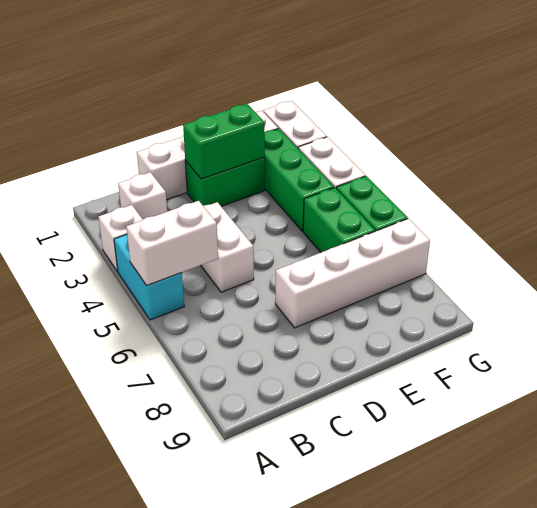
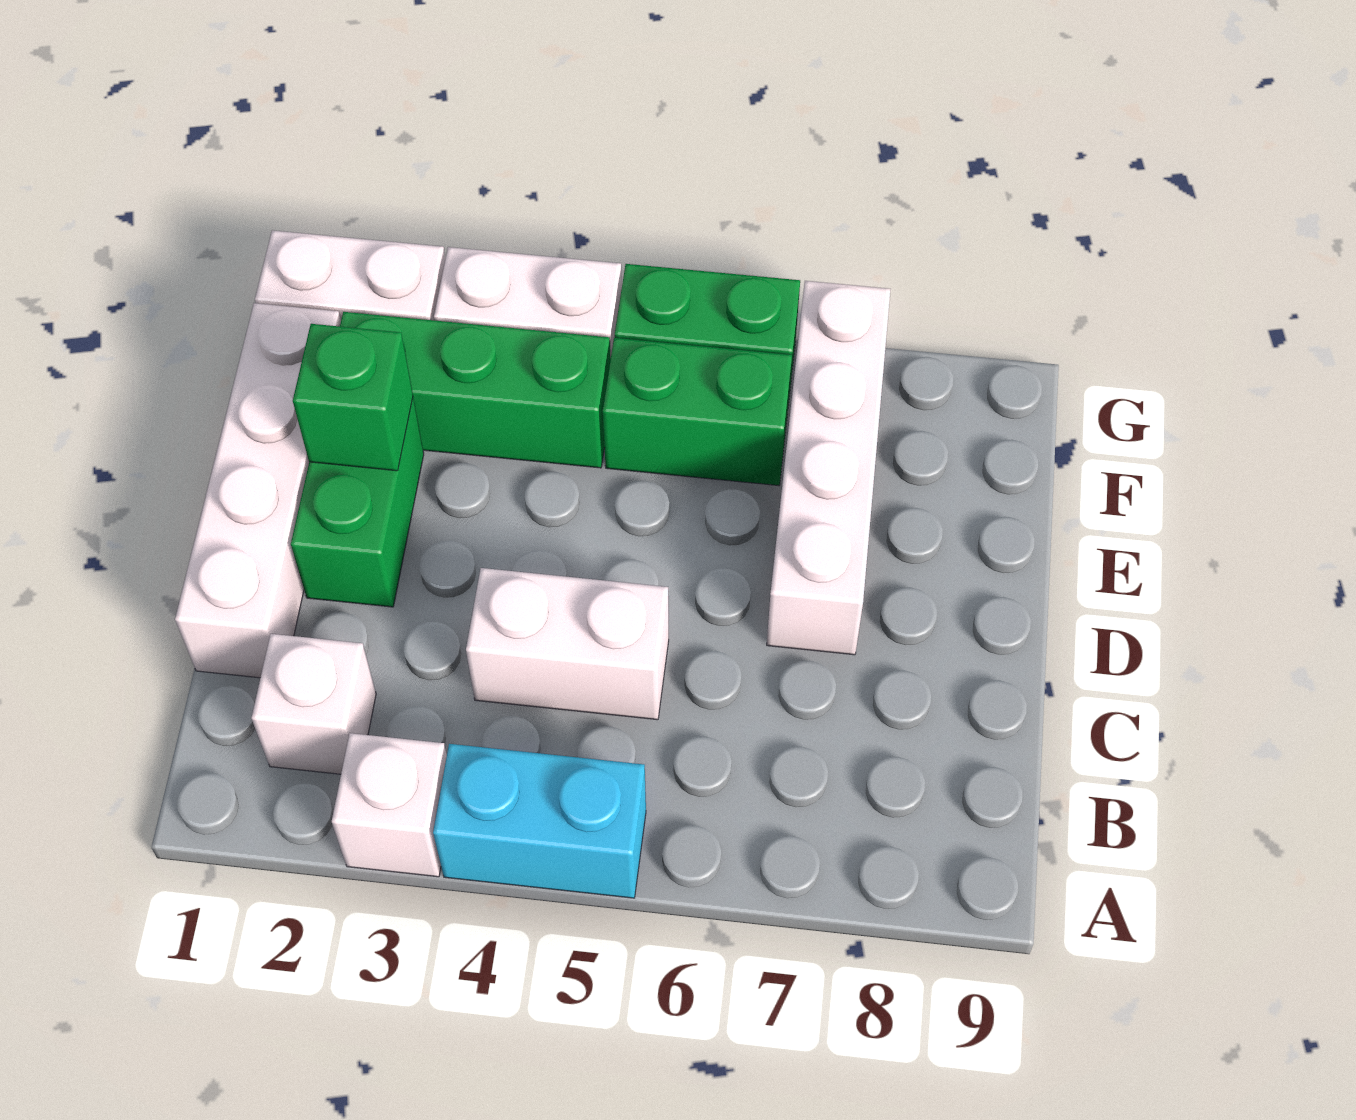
white 1x2 brick [126,201,218,286] -> none
green 1x2 brick [183,104,265,179] -> green 1x1 brick [293,324,413,471]

